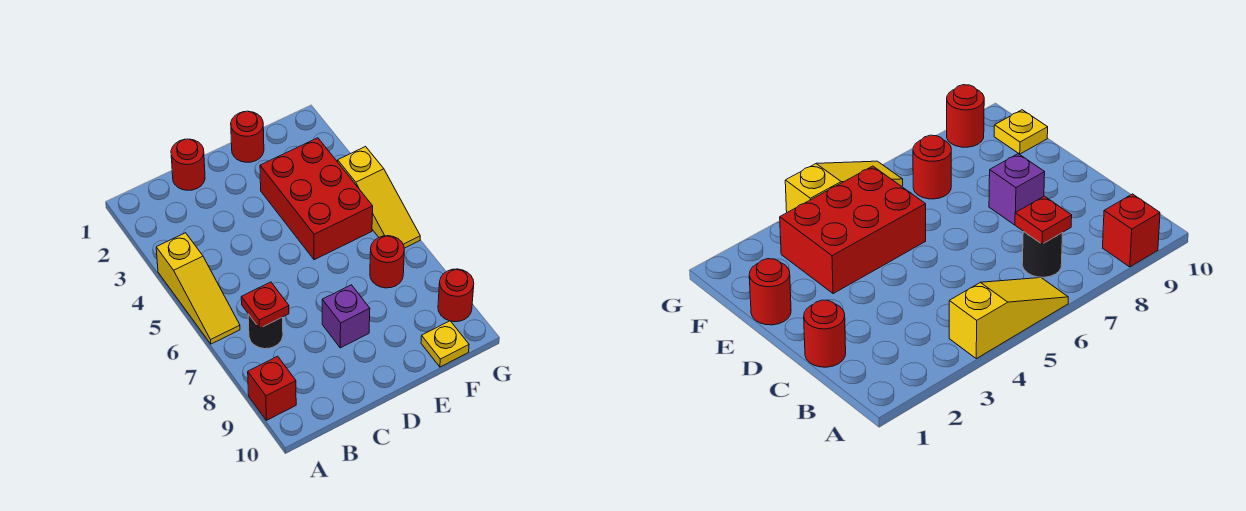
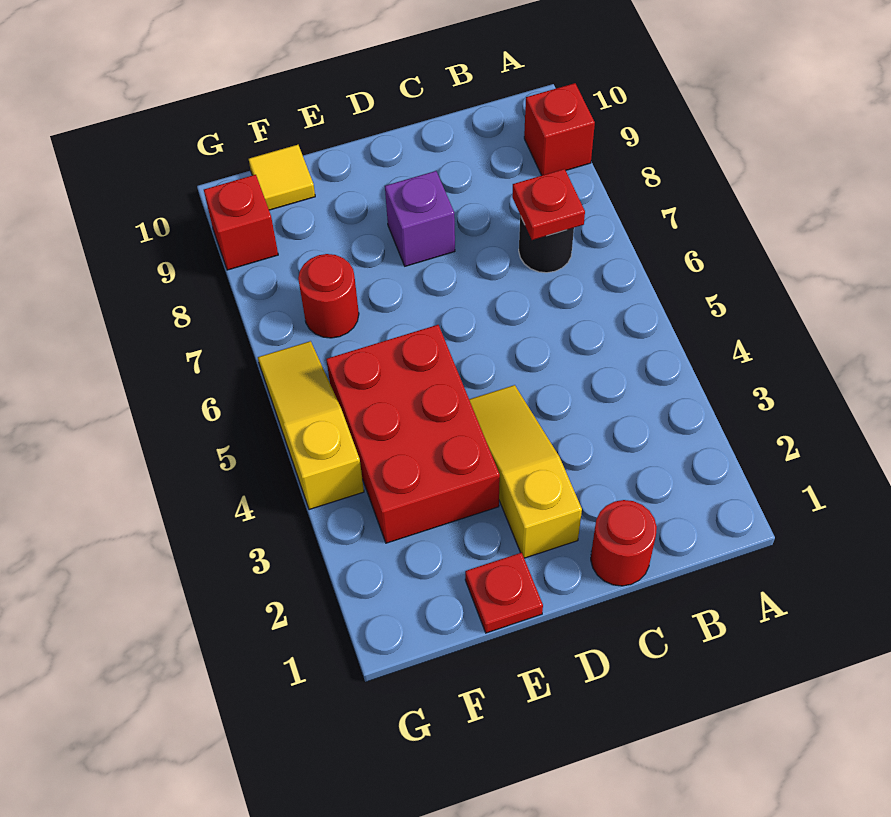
yellow 1x3 slope [156,233,240,344] -> yellow 1x3 slope moved to [469,385,582,558]
red 1x1 round brick [231,111,264,162] -> red 1x1 plate [465,553,543,633]
yellow 1x1 plate [421,321,469,367] -> yellow 1x1 tile [249,145,315,210]
red 1x1 round brick [438,269,474,322] -> red 1x1 brick [204,175,278,270]

